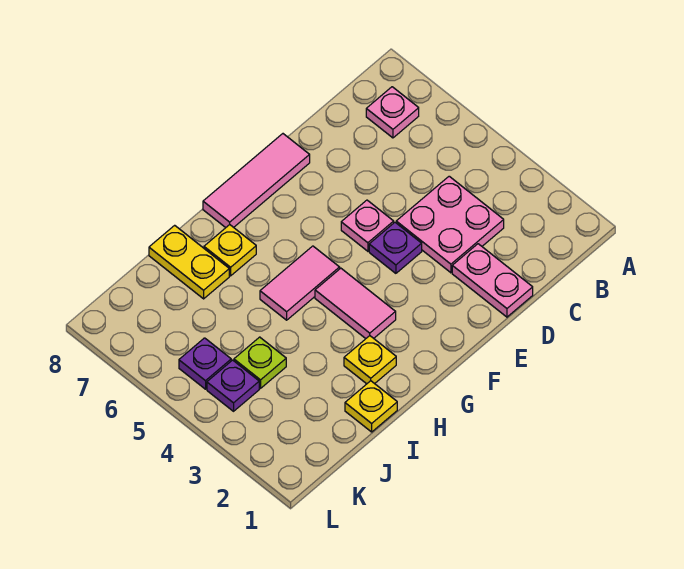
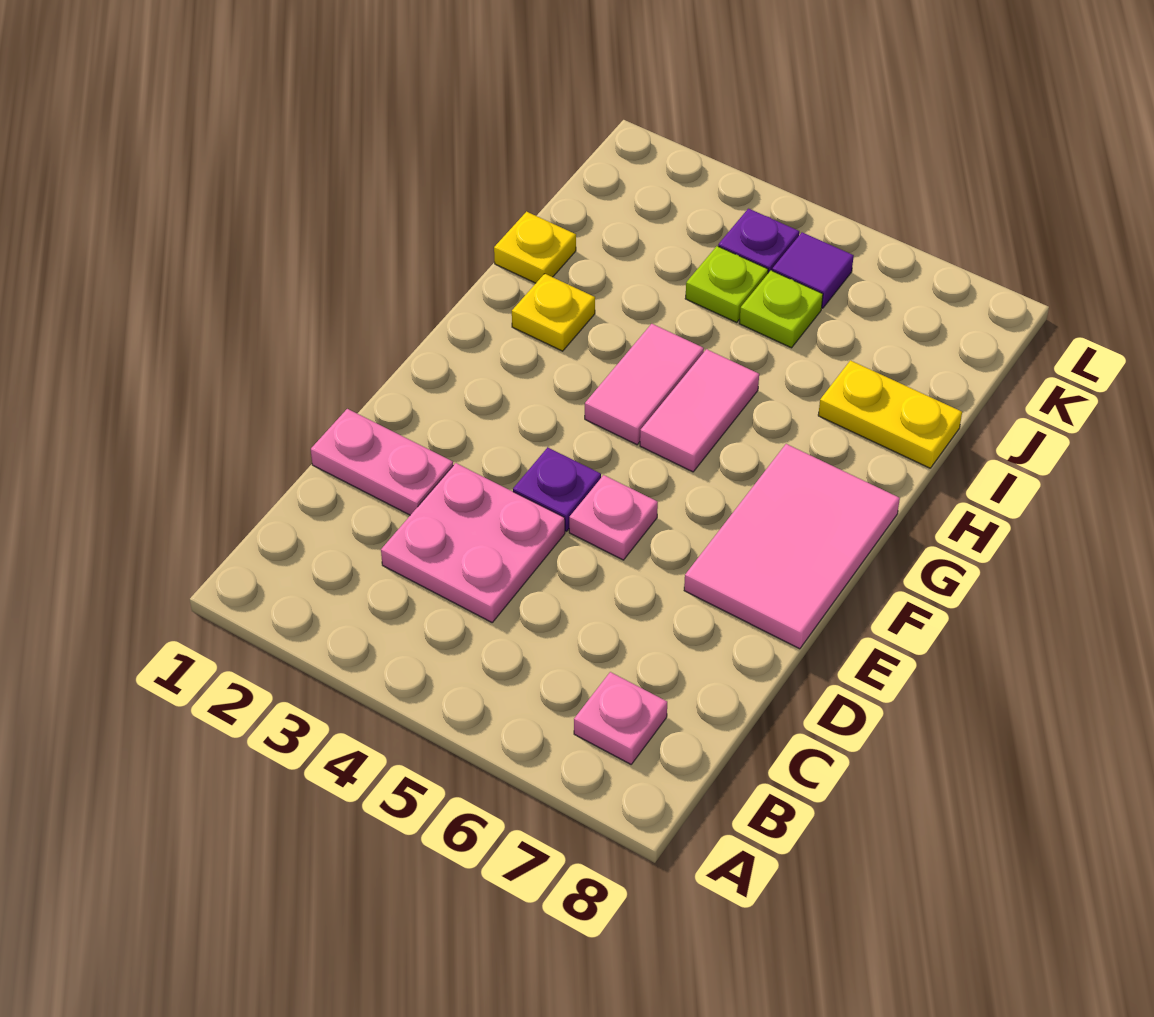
pink 1x3 tile [203,134,310,228] -> pink 2x3 tile [684,444,900,649]
pink 1x2 tile [315,268,396,339] -> pink 1x2 tile turned to [585,324,704,445]
yellow 1x1 plate [204,225,256,276] -> none
none -> lime 1x1 plate [739,271,823,348]
purple 1x1 plate [179,338,231,389] -> purple 1x1 tile [772,232,854,308]

